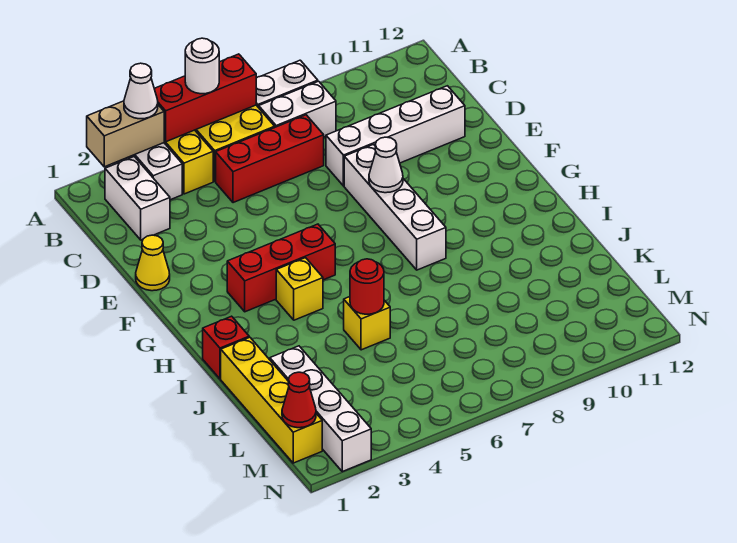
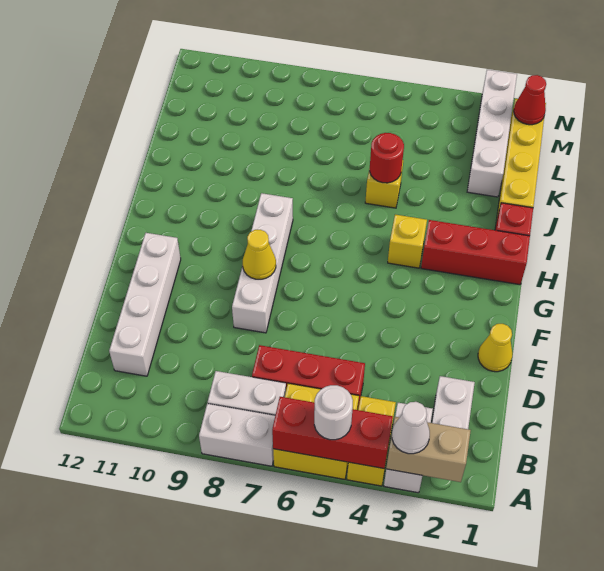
white 1x4 brick [326,86,465,186] -> white 1x4 brick turned to [109,233,181,376]
white 1x1 cone [369,137,403,193] -> yellow 1x1 cone [243,230,276,279]
red 1x3 brick [227,224,335,312] -> red 1x3 brick moved to [421,220,530,285]

